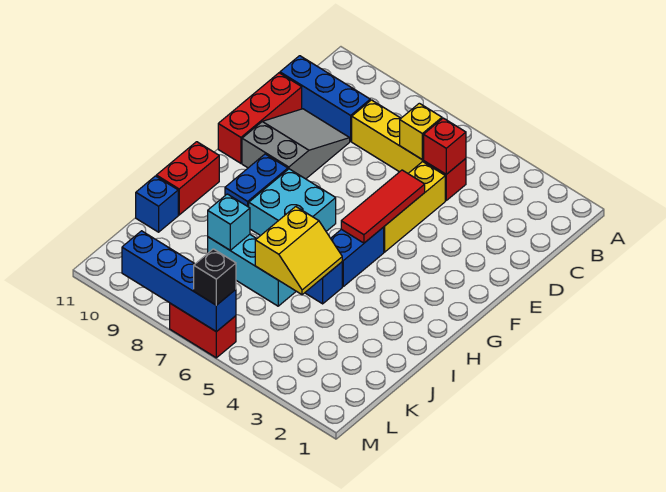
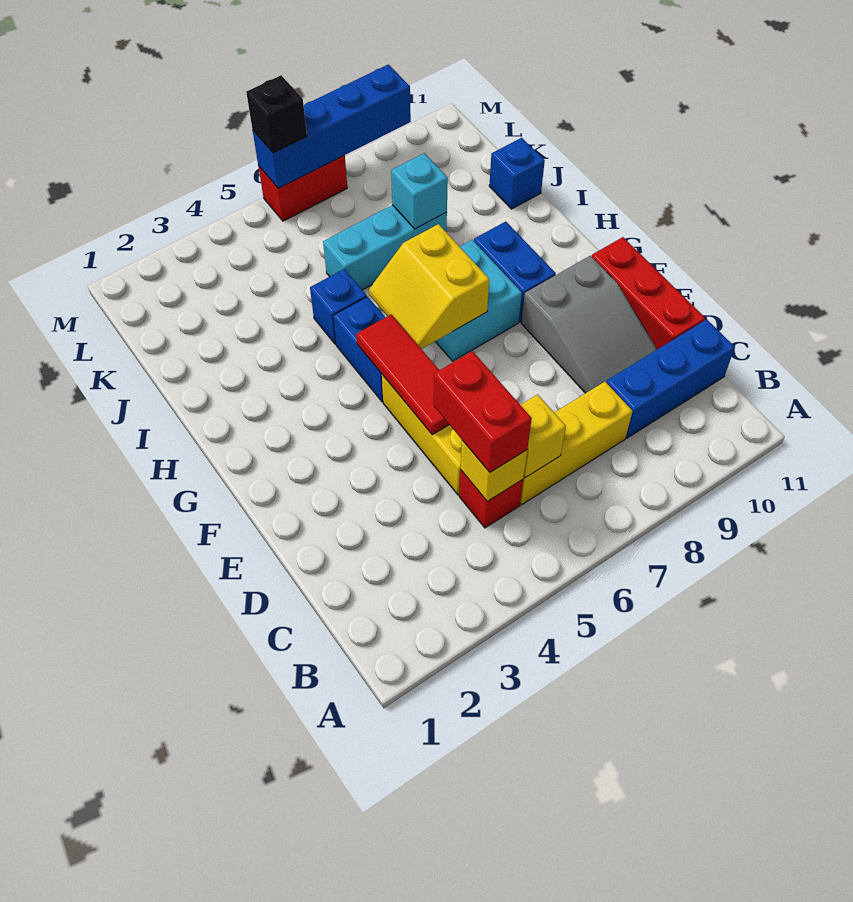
red 1x1 brick [424,118,466,174] -> yellow 1x1 brick [461,440,527,501]
red 1x2 brick [156,142,219,215] -> red 1x2 brick moved to [434,351,532,472]
yellow 2x2 slope [255,207,342,295] -> yellow 2x2 slope moved to [369,224,489,349]

